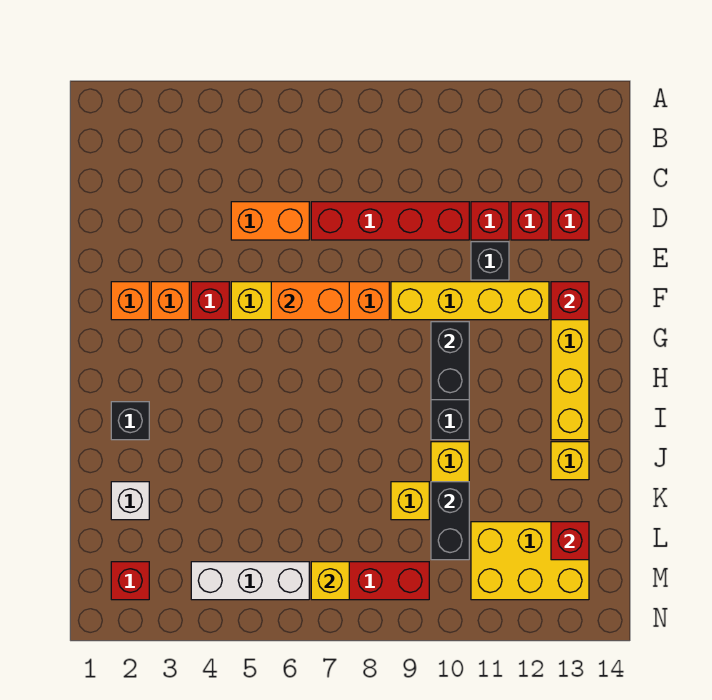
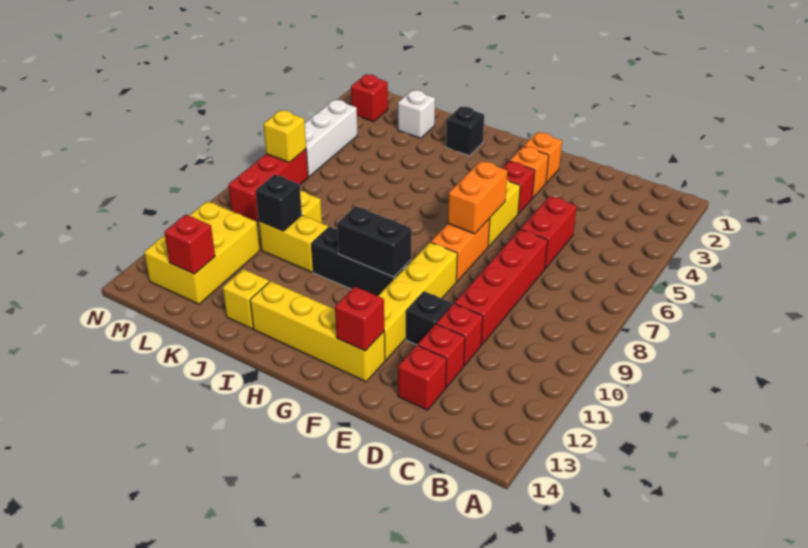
orange 1x2 brick [231,202,309,240] -> red 1x2 brick [521,196,577,268]
black 1x2 brick [431,482,469,560] -> black 1x1 brick [256,174,302,231]

